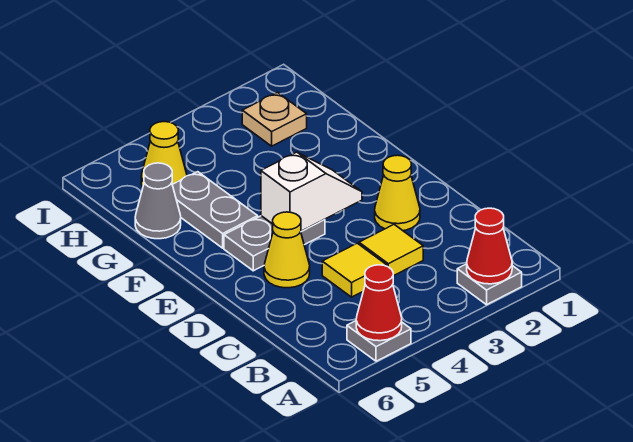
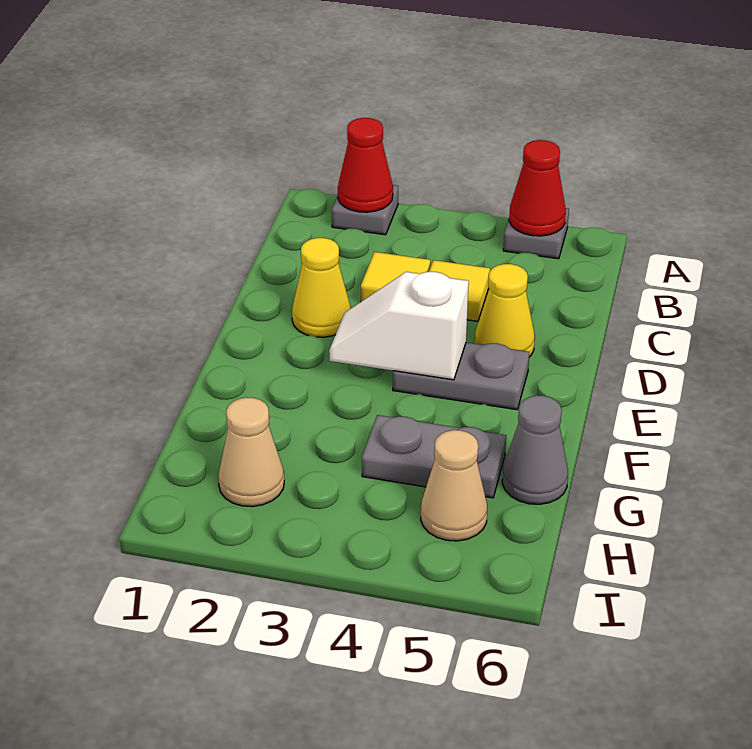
grey 1x2 plate [172,172,258,248] -> grey 1x2 plate turned to [362,415,506,498]
tan 1x1 plate [242,92,307,146] -> tan 1x1 cone [218,397,284,507]
yellow 1x1 cone [141,122,187,187] -> tan 1x1 cone [421,430,487,541]

